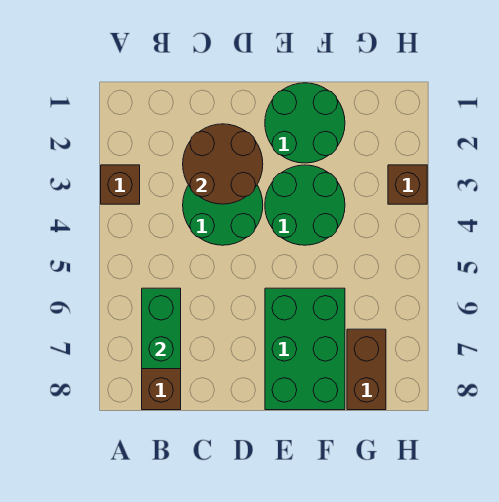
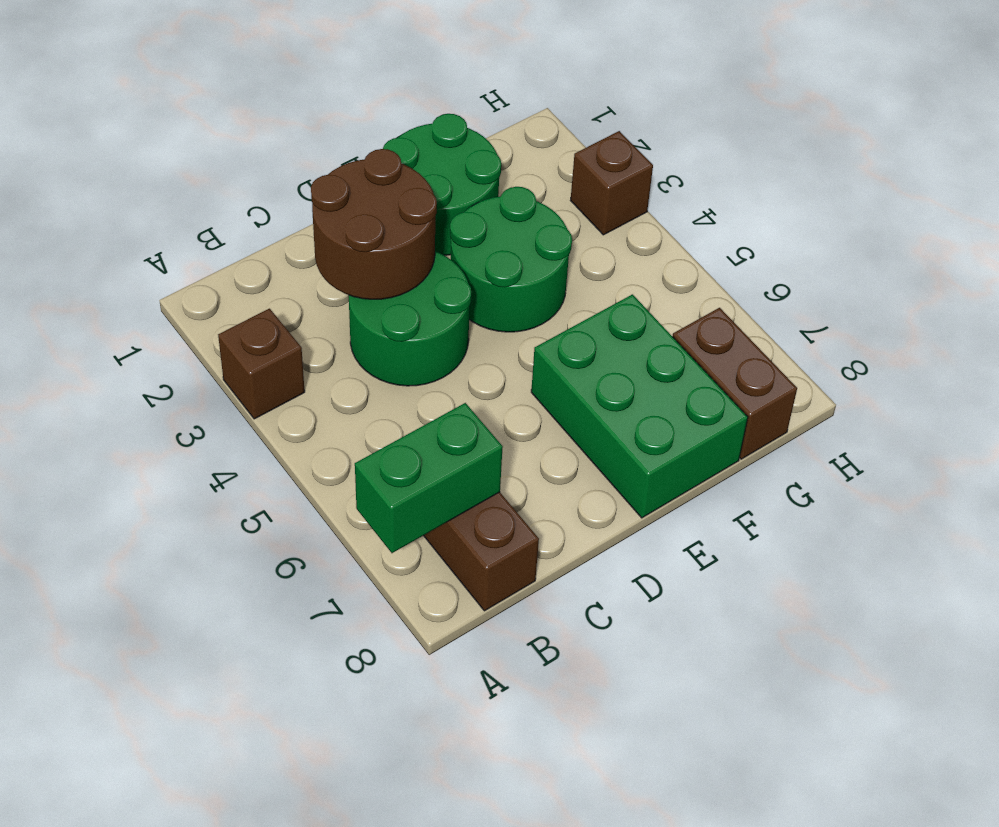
green 1x2 brick [142,288,181,369] -> green 1x2 brick turned to [355,403,503,553]

